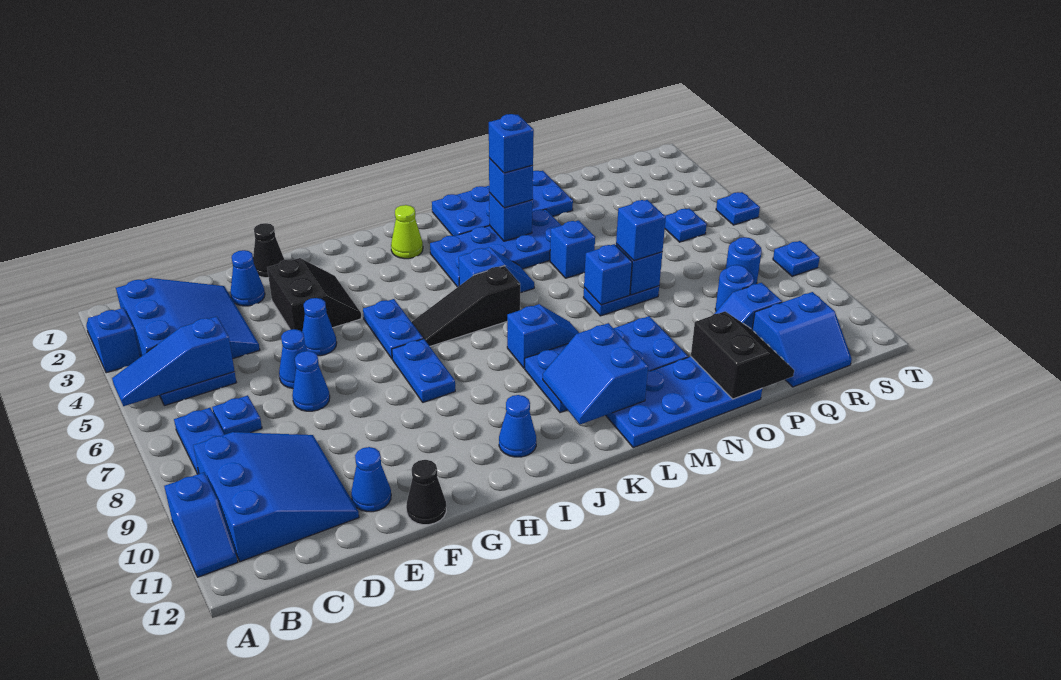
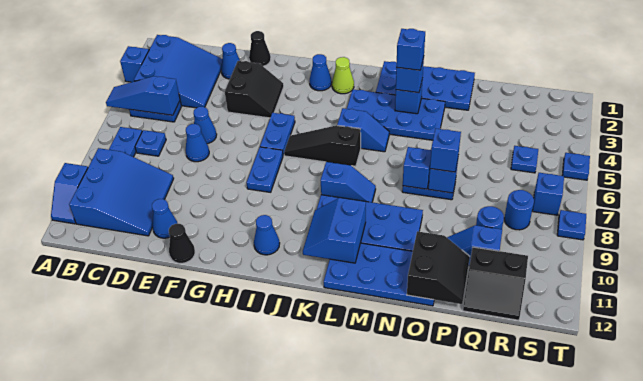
blue 1x1 cone [302,298,337,356] -> blue 1x1 cone moved to [310,54,332,91]
blue 1x1 brick [550,220,595,278] -> blue 1x1 brick moved to [532,173,564,215]
blue 2x2 slope [752,292,852,387] -> black 2x2 slope [463,247,528,320]

